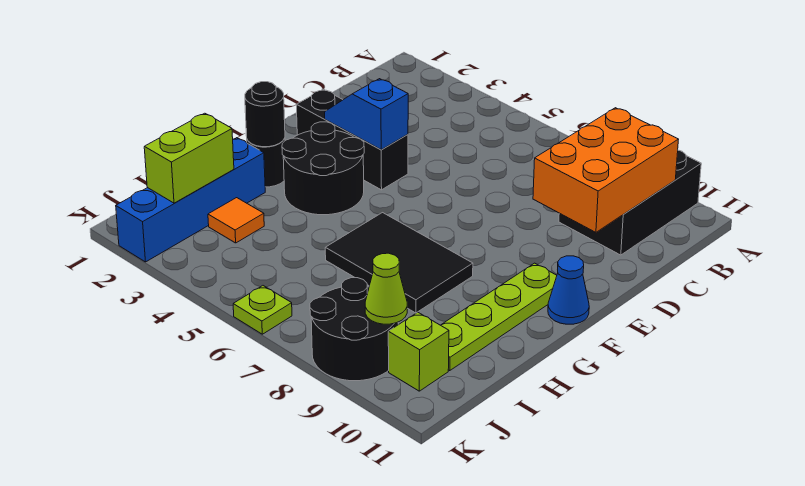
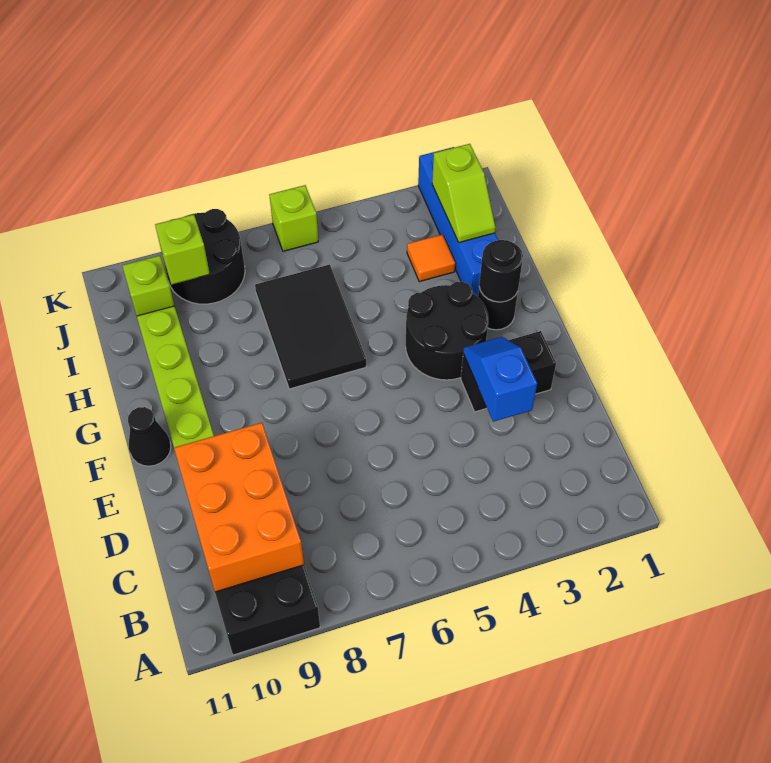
black 1x3 brick [296,89,408,190] -> black 1x2 brick [461,331,556,412]
blue 1x2 slope [325,79,408,150] -> blue 1x2 slope turned to [463,337,537,422]
blue 1x1 cone [548,256,589,324] -> black 1x1 cone [128,407,171,466]
black 2x3 tile [325,213,473,313] -> black 2x3 tile turned to [255,265,366,389]
lime 1x2 brick [144,113,234,203] -> lime 1x2 slope [432,144,495,243]
lime 1x1 cone [365,253,407,324] -> lime 1x1 brick [155,214,210,284]
lime 1x1 plate [233,286,292,334] -> lime 1x1 brick [269,185,318,251]

